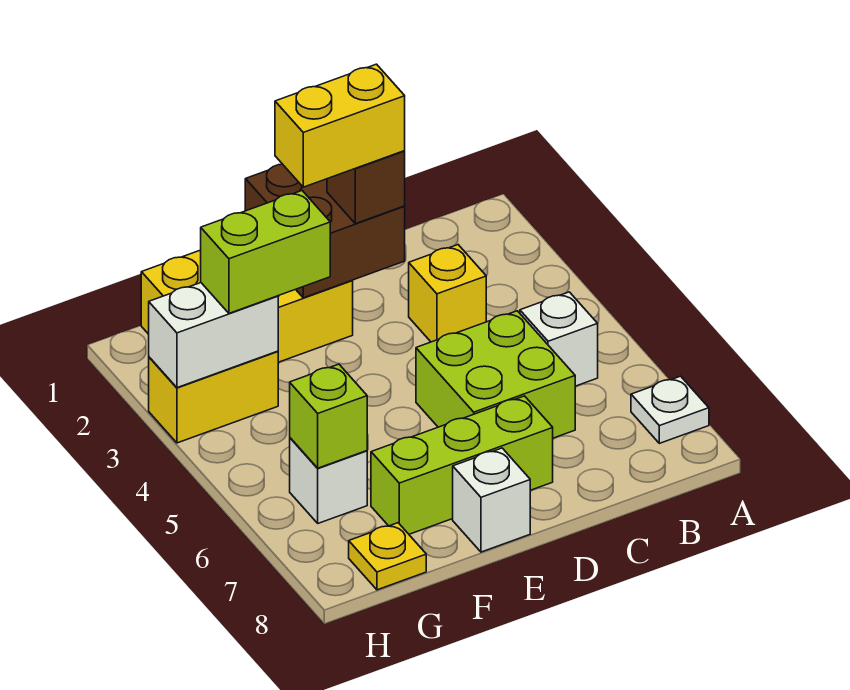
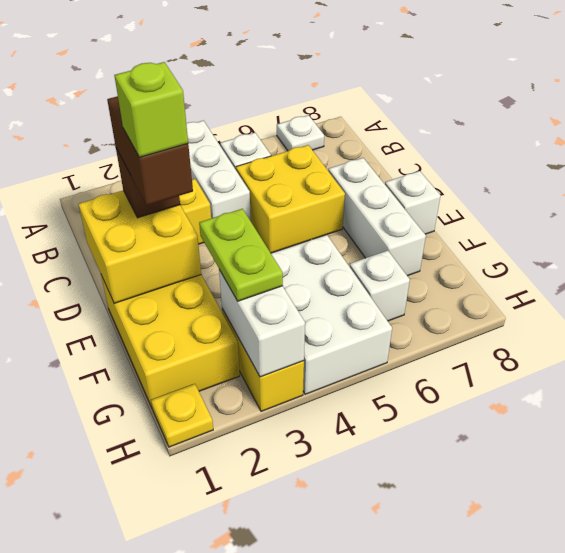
none -> white 1x3 brick [186,121,251,221]
lime 2x2 brick [416,311,575,438] -> yellow 2x2 brick [236,145,345,253]
brown 2x2 brick [245,164,405,298] -> yellow 2x2 brick [78,190,201,303]
yellow 1x2 brick [275,64,405,187] -> brown 1x2 brick [107,96,193,205]
lime 1x3 brick [371,396,553,534] -> white 1x3 brick [328,158,426,276]
lime 1x2 brick [201,191,330,313] -> lime 1x2 plate [199,209,283,301]
none -> white 2x3 brick [271,235,392,394]
lime 1x1 brick [290,364,367,468] -> lime 1x1 brick moved to [114,62,188,157]
yellow 1x1 plate [349,523,426,590] -> yellow 1x1 plate moved to [151,384,213,447]

